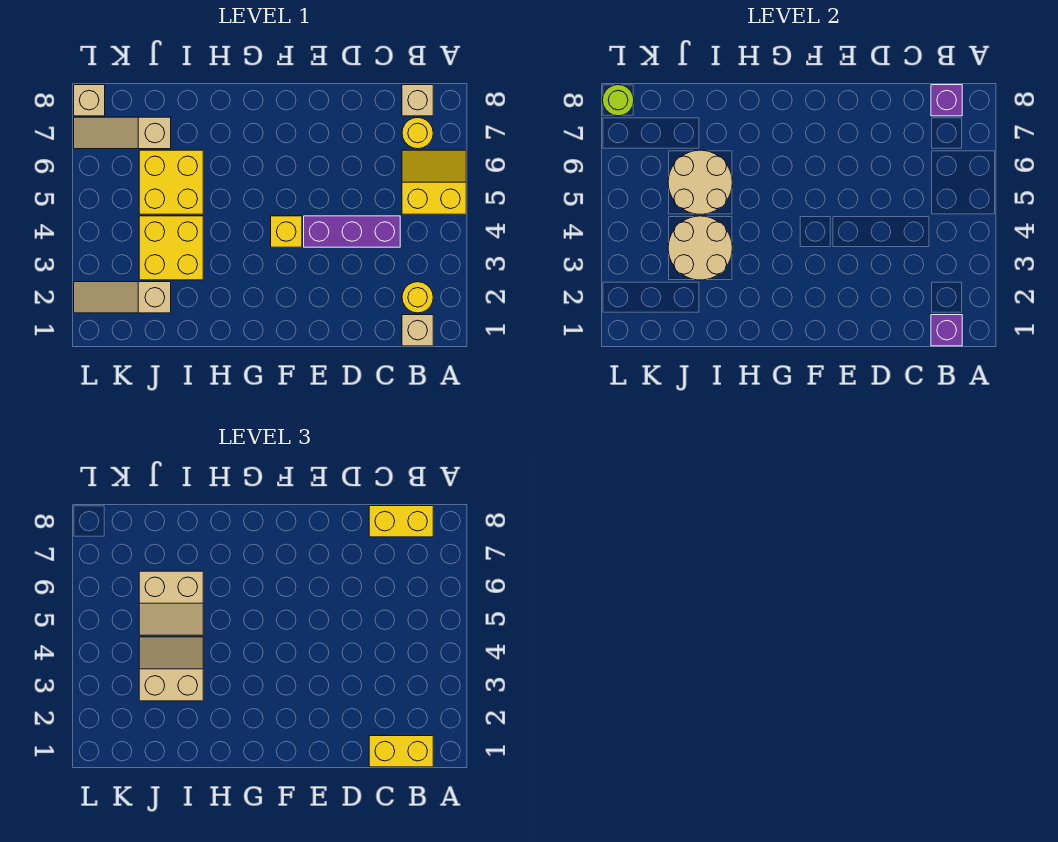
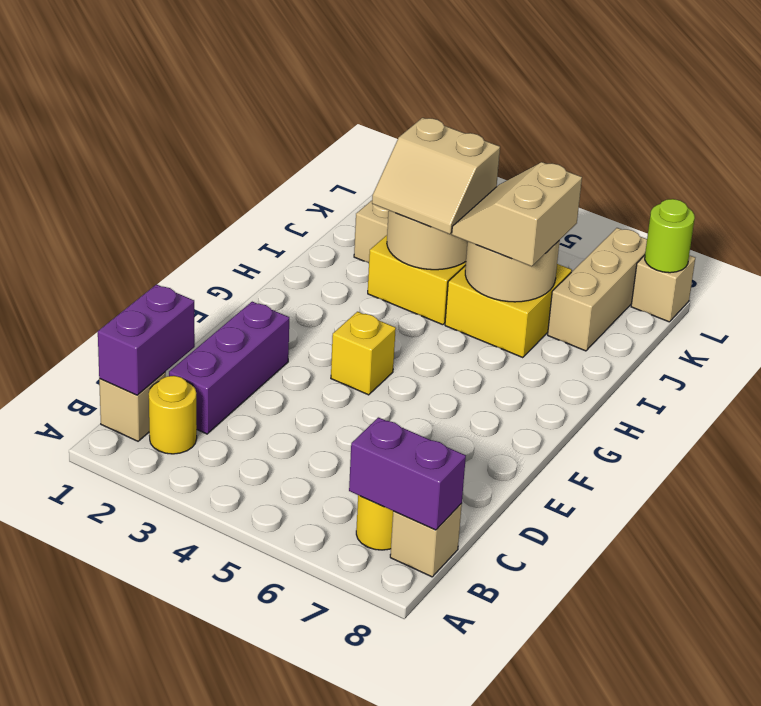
yellow 2x2 slope [402,150,466,214] -> none
purple 1x1 brick [931,315,962,346] -> purple 1x2 brick [98,284,195,395]
yellow 1x2 brick [369,736,433,767] -> none
purple 1x1 brick [931,85,962,116] -> purple 1x2 brick [349,417,466,530]
yellow 1x2 brick [369,506,433,537] -> none
purple 1x3 brick [304,216,400,247] -> purple 1x3 brick moved to [169,302,289,434]
tan 2x2 slope [139,637,203,701] -> tan 2x2 slope turned to [372,118,500,234]
tan 1x3 slope [74,117,171,149] -> tan 1x3 brick [548,228,647,351]

